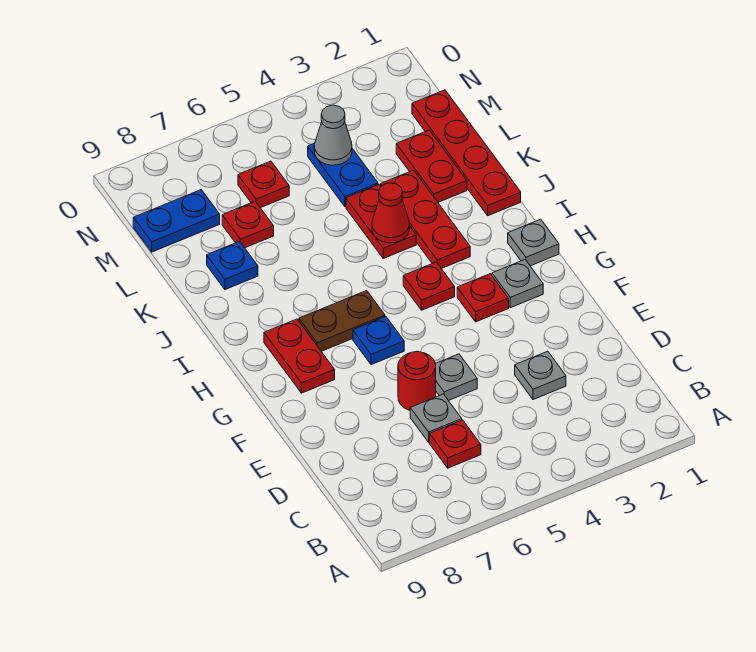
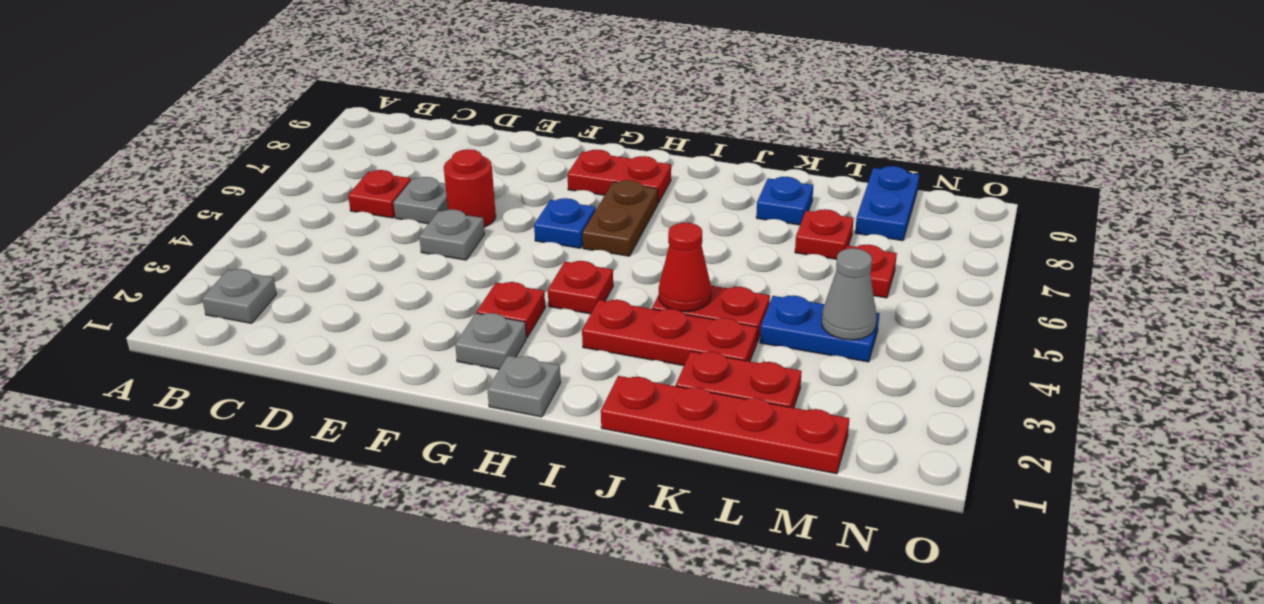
grey 1x1 plate [515,351,566,400] -> grey 1x1 plate moved to [202,269,277,323]

